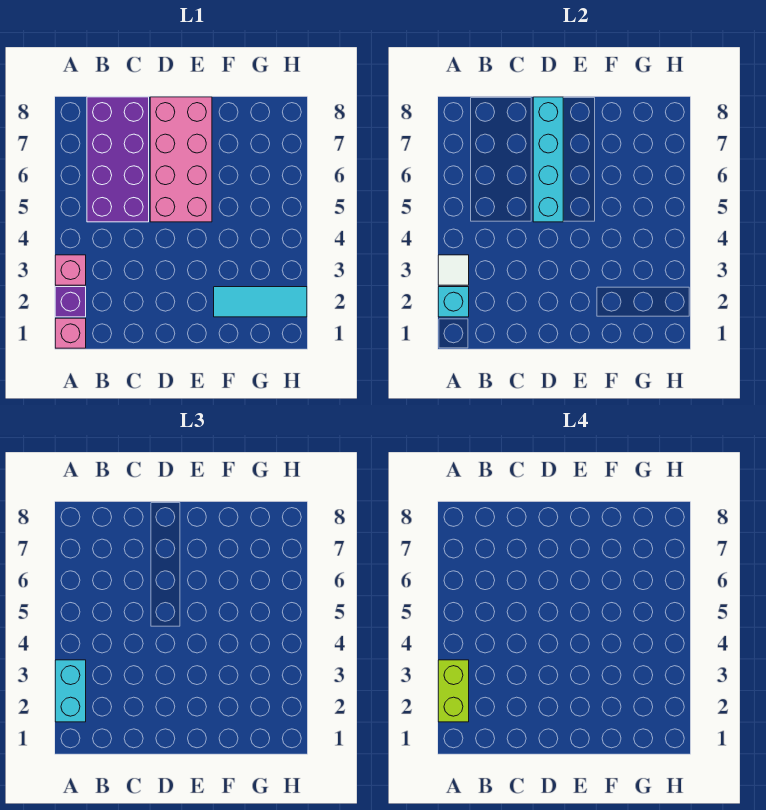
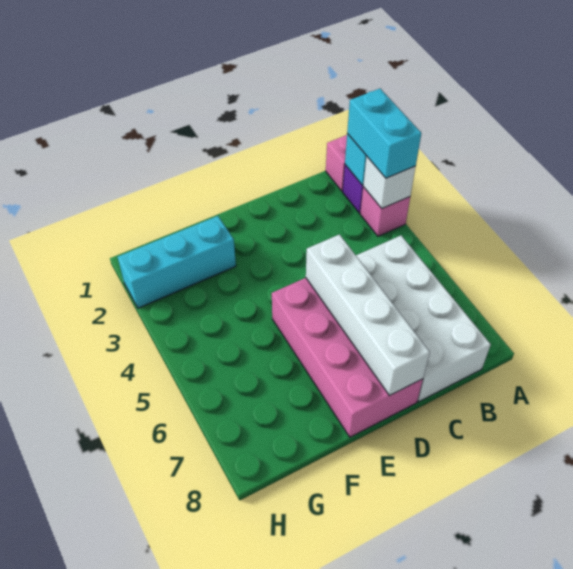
lime 1x2 brick [438,660,469,722] -> none
white 1x1 tile [438,255,469,285] -> white 1x1 brick [363,156,416,208]
purple 2x4 brick [87,97,149,222] -> white 2x4 brick [356,236,491,402]
cyan 1x4 brick [533,97,563,222] -> white 1x4 brick [306,235,430,395]
cyan 1x3 tile [214,287,307,317] -> cyan 1x3 brick [118,216,236,308]

